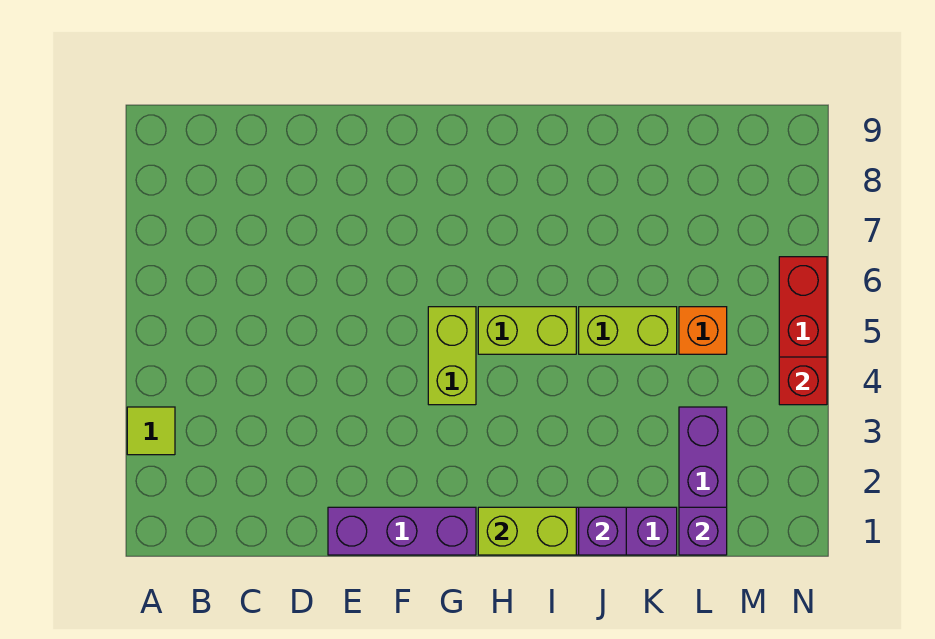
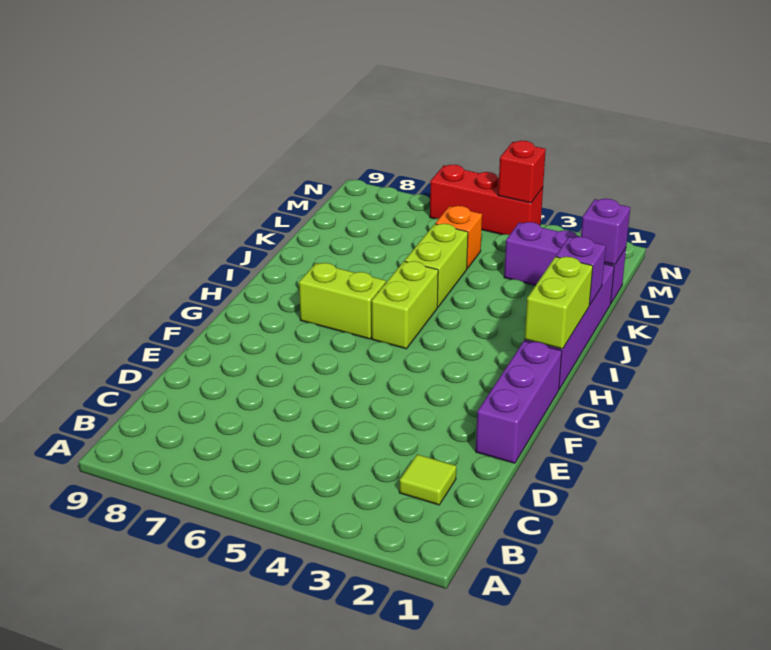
lime 1x1 tile [127,407,175,455] -> lime 1x1 tile moved to [399,454,456,505]
lime 1x2 brick [428,307,476,405] -> lime 1x2 brick moved to [299,263,386,339]

